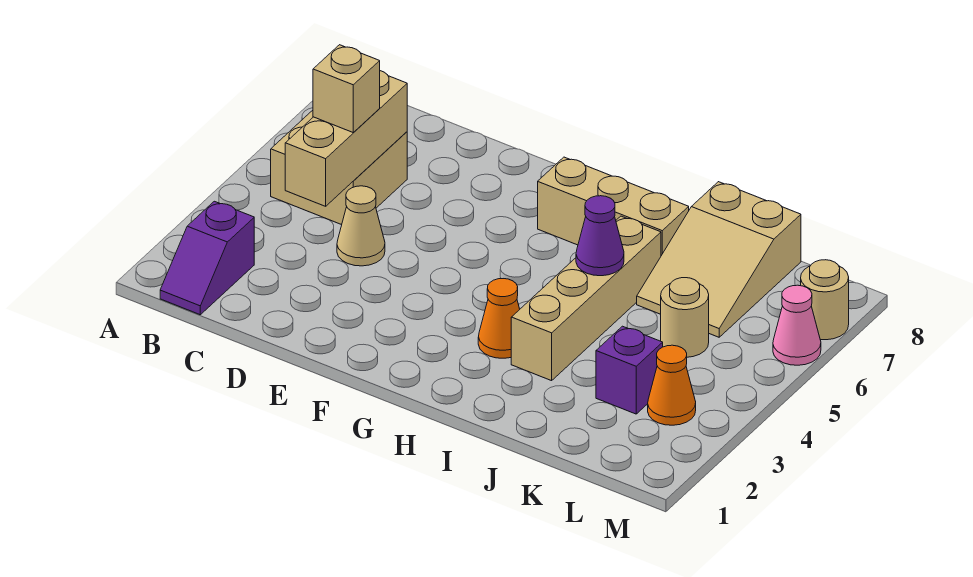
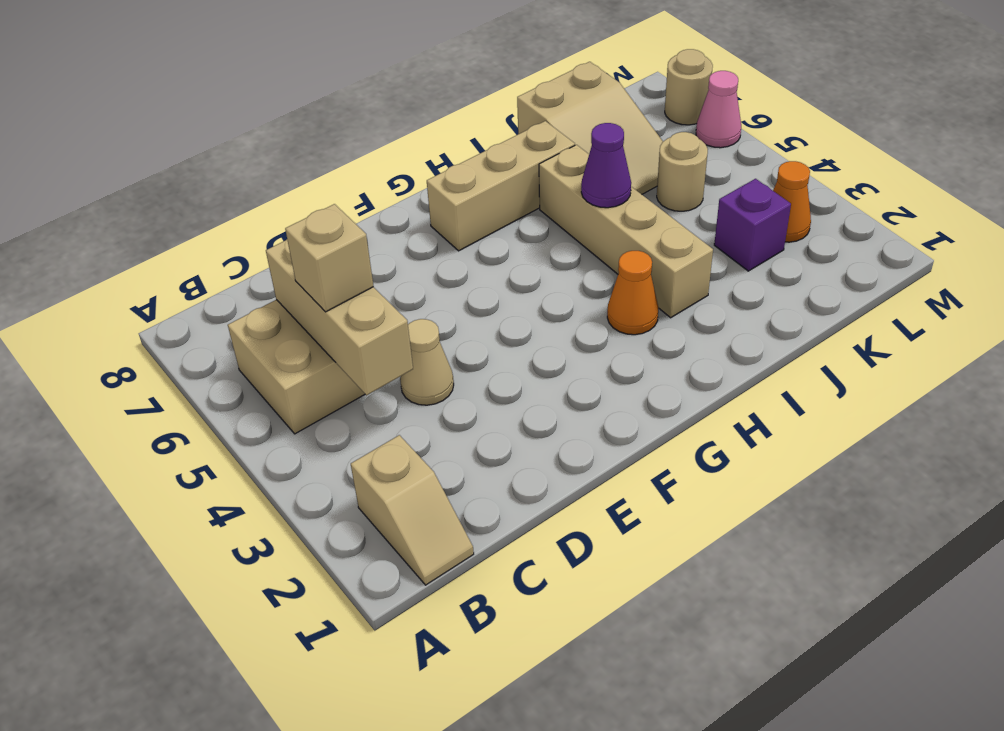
purple 1x2 slope [160,201,254,315] -> tan 1x2 slope [351,435,474,585]

